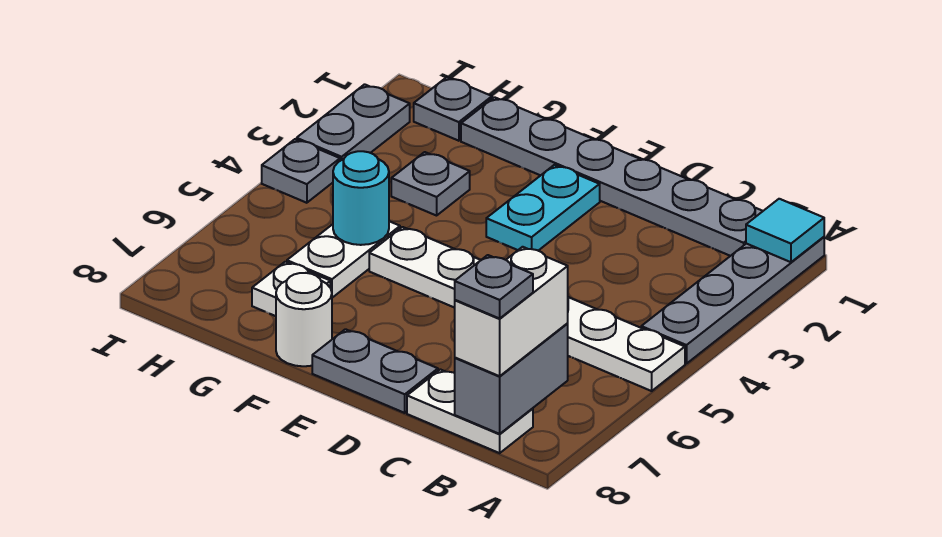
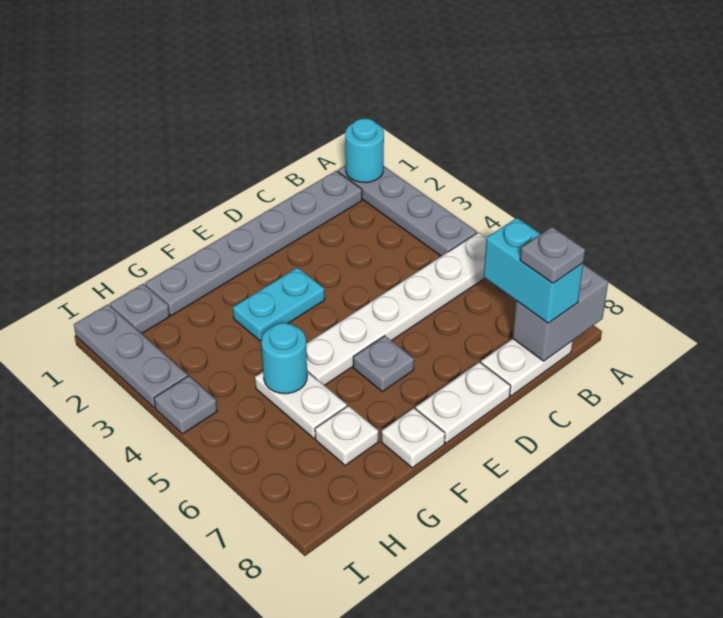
cyan 1x1 tile [746,199,824,262] -> cyan 1x1 round brick [345,119,384,183]
grey 1x2 brick [455,324,568,434] -> grey 1x2 brick turned to [513,264,608,361]
white 1x2 brick [455,247,568,376] -> cyan 1x2 brick [484,218,583,323]
grey 1x2 plate [312,329,438,413] -> white 1x2 plate [416,362,511,443]
cyan 1x2 plate [486,165,600,251] -> cyan 1x2 plate turned to [233,268,325,341]
white 1x1 round brick [276,273,332,366] -> white 1x1 plate [381,408,445,468]
grey 1x1 plate [391,152,470,216] -> grey 1x1 plate moved to [353,336,414,392]
grey 1x2 plate [297,84,410,161] -> grey 1x3 plate [74,304,188,408]

